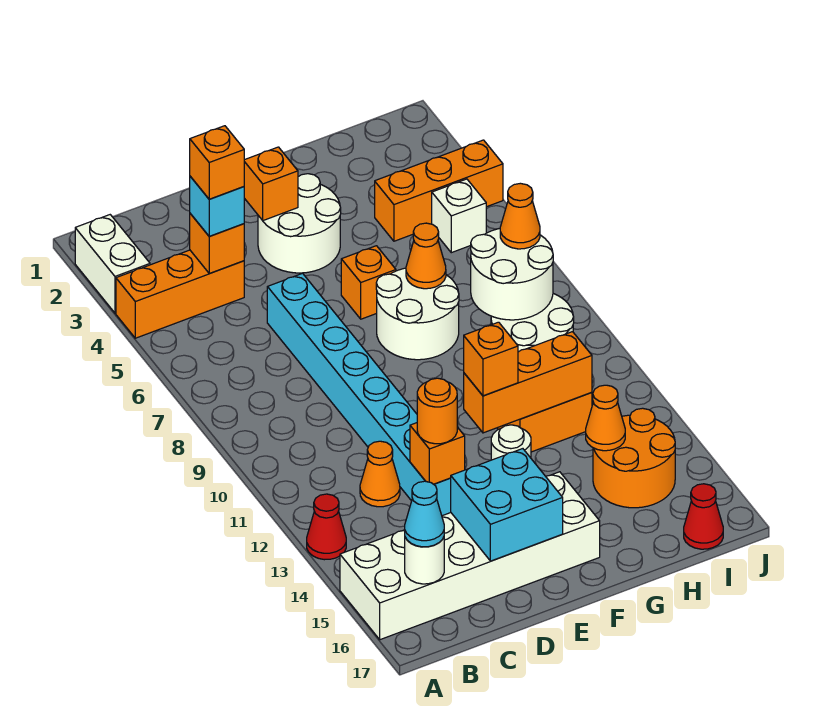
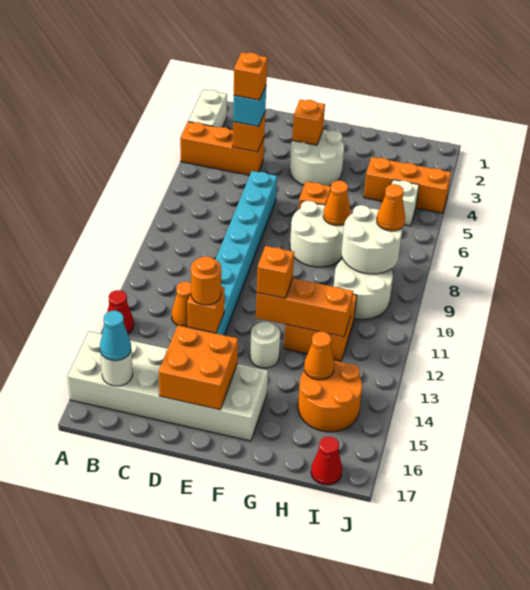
cyan 2x2 brick [451,449,563,561] -> orange 2x2 brick [159,325,238,410]

